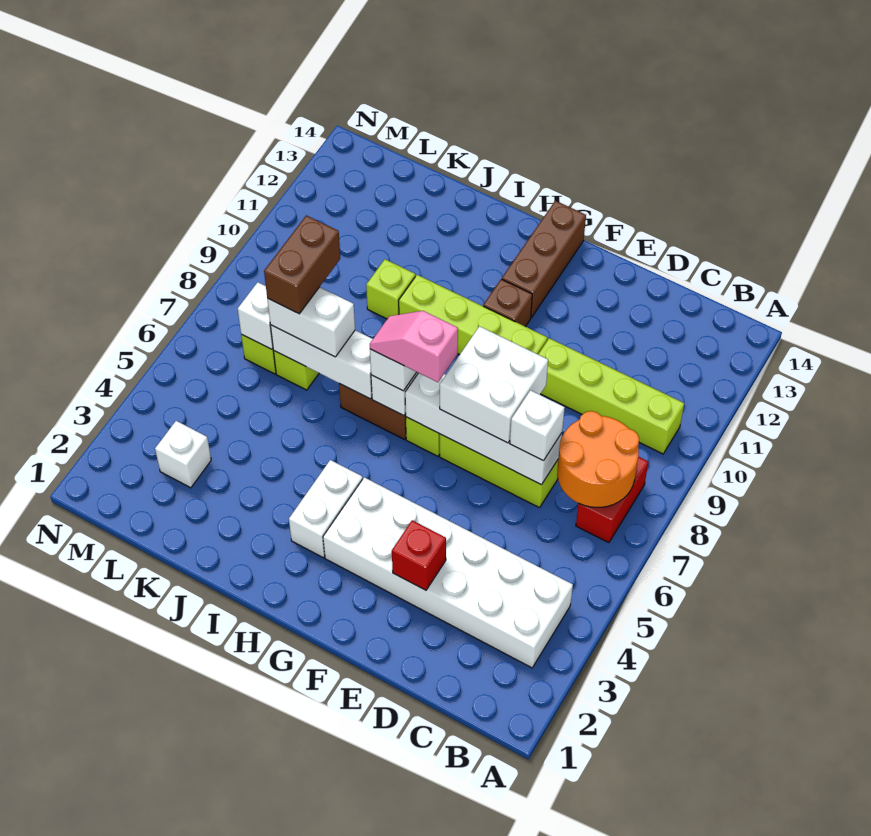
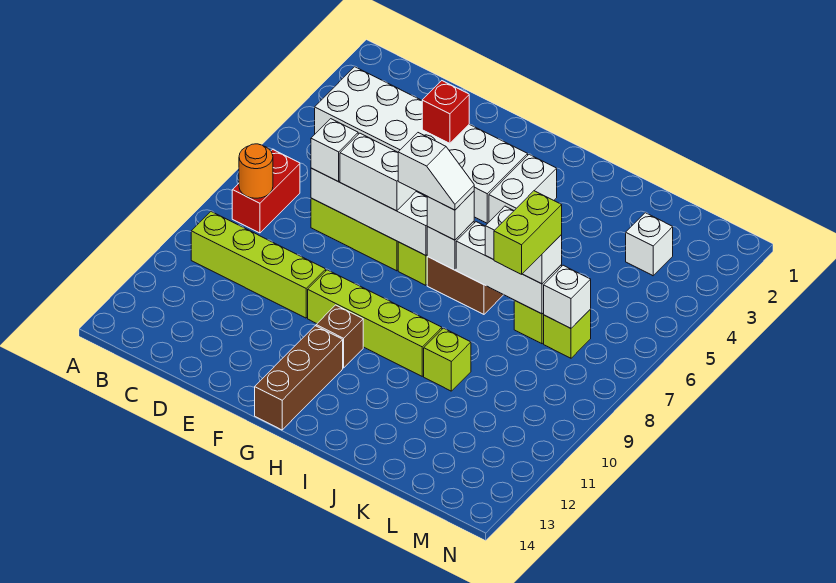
orange 2x2 round brick [557,411,639,507] -> orange 1x1 round brick [239,144,273,198]
white 2x2 brick [440,326,548,443] -> white 1x2 brick [340,133,416,211]
pink 1x2 slope [370,311,458,382] -> white 1x2 slope [398,133,474,210]
brown 1x2 brick [264,215,340,314] -> lime 1x2 brick [494,191,562,274]

